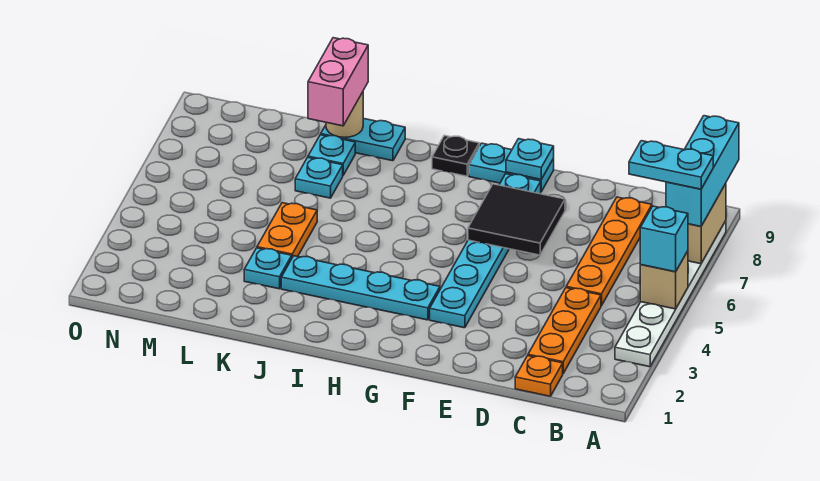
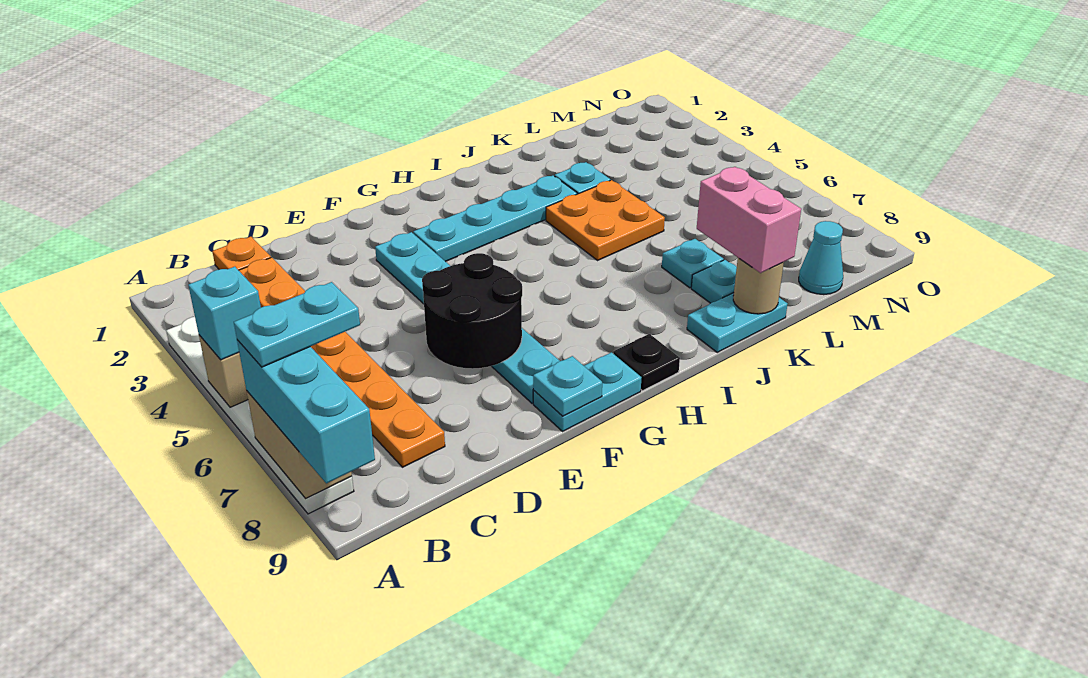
black 2x2 tile [468,184,565,255] -> black 2x2 round brick [422,253,522,369]
orange 1x2 plate [257,203,317,257] -> orange 2x2 plate [546,180,665,260]
none -> cyan 1x1 cone [799,221,843,295]

